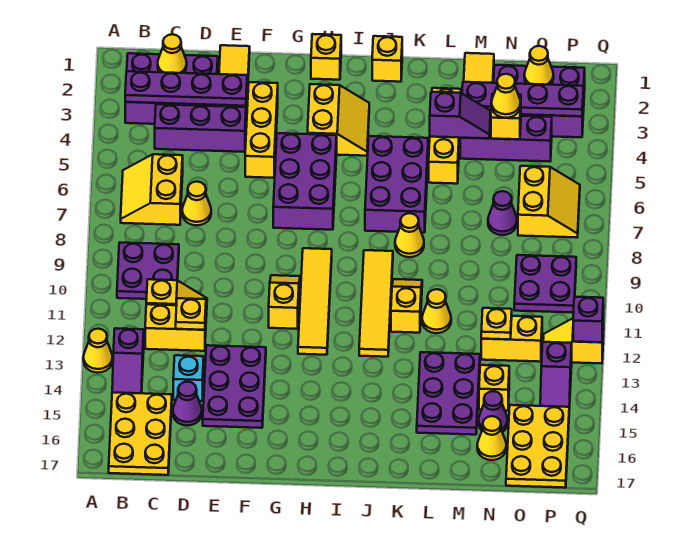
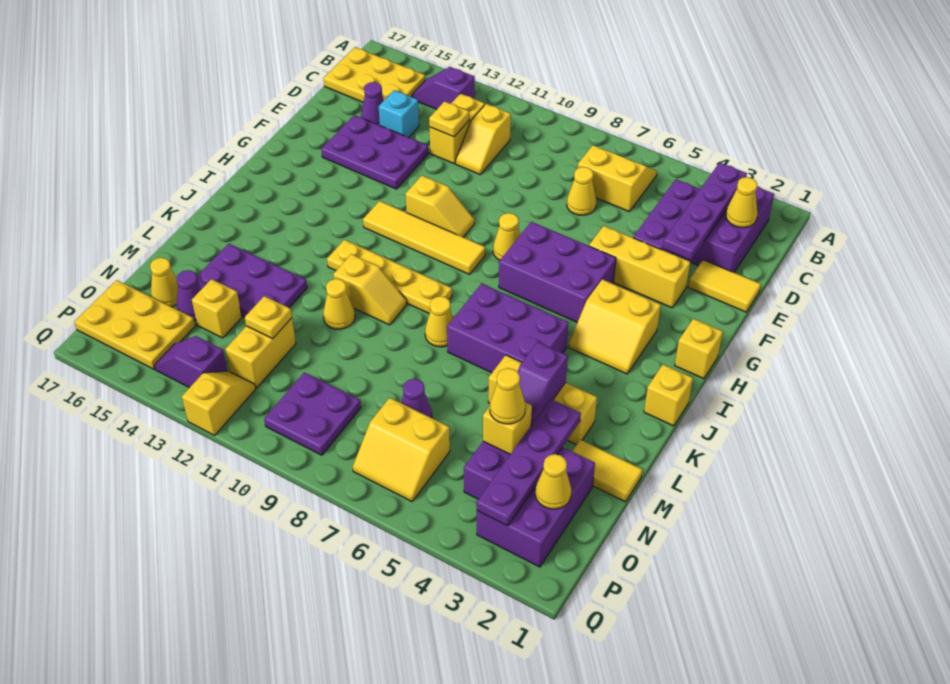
yellow 1x1 cone [83,329,113,373] -> yellow 1x1 cone moved to [493,213,520,260]
purple 2x2 plate [117,243,179,299] -> none
yellow 1x4 tile [359,250,393,357] -> yellow 1x4 plate [327,240,452,314]
purple 1x1 brick [573,297,603,342] -> none

